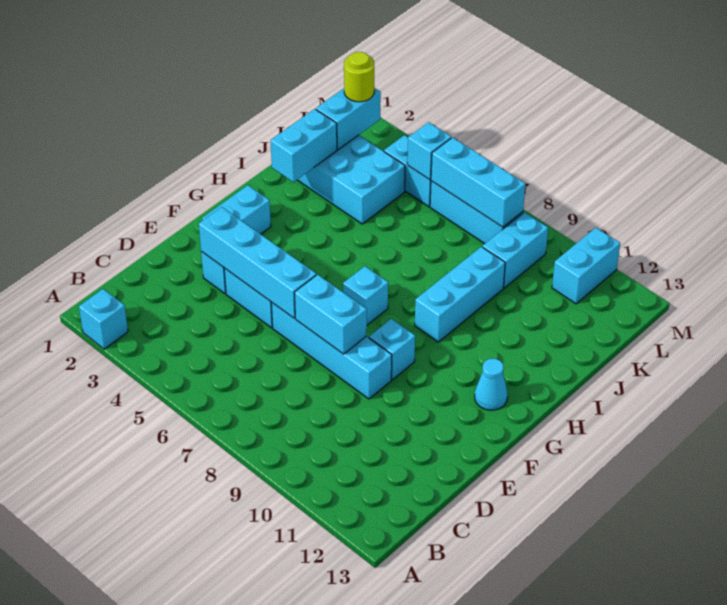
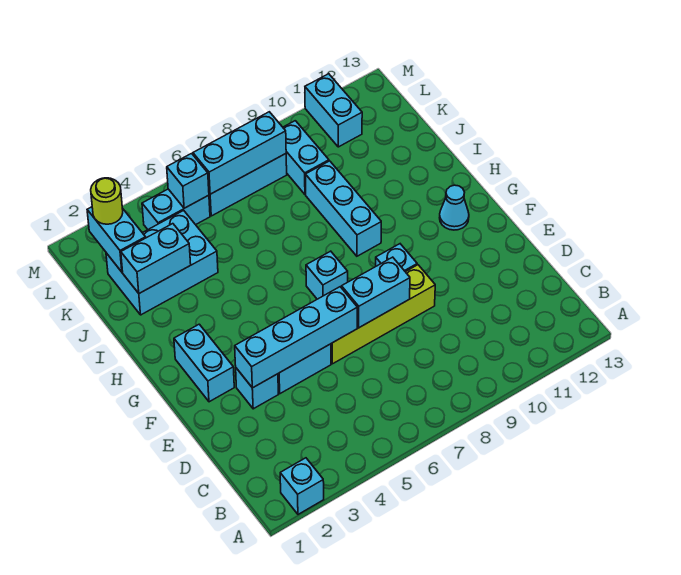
cyan 1x4 brick [271,302,392,399] -> lime 1x4 brick [331,265,435,364]
cyan 1x2 brick [271,109,337,182] -> cyan 1x2 brick turned to [121,224,191,293]

